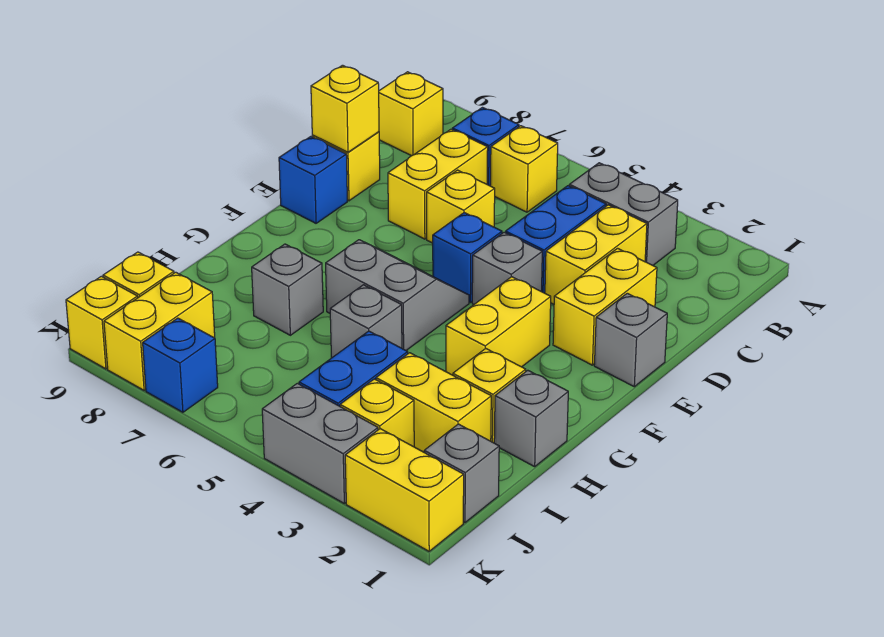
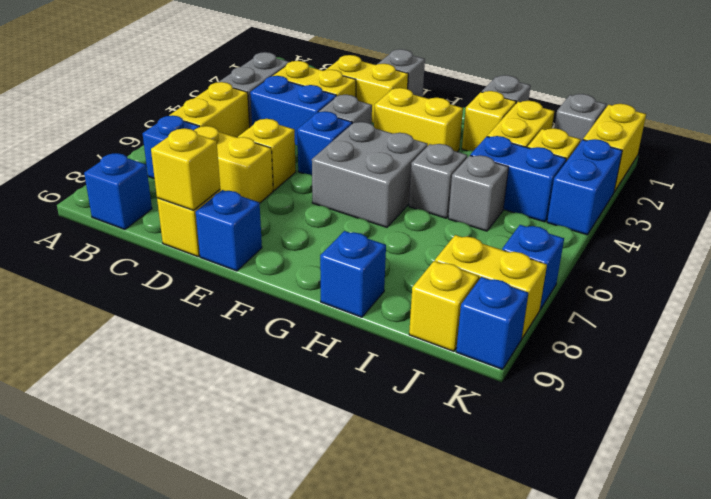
yellow 1x1 brick [490,126,558,212] -> yellow 1x2 brick [169,82,250,138]
yellow 1x1 brick [379,72,443,156] -> blue 1x1 brick [84,153,152,229]
grey 2x2 slope [326,240,469,350] -> grey 2x2 brick [312,122,428,227]
grey 1x1 brick [252,244,323,335] -> grey 1x1 brick moved to [448,155,509,231]
none -> blue 1x1 brick [320,231,386,317]
grey 1x2 brick [262,383,378,503] -> blue 1x2 brick [547,139,622,235]
yellow 1x1 brick [66,276,138,369] -> blue 1x1 brick [456,277,528,369]

